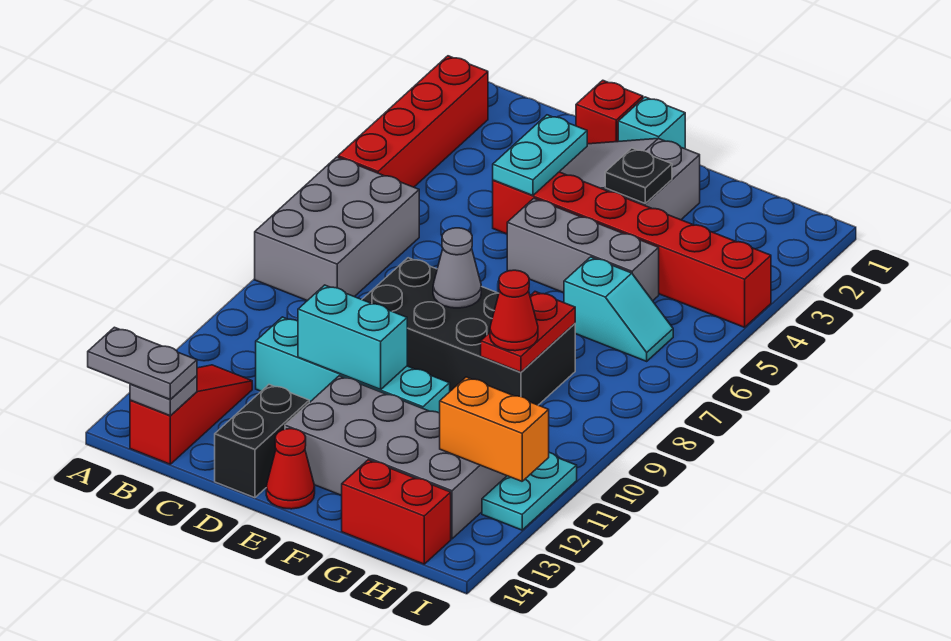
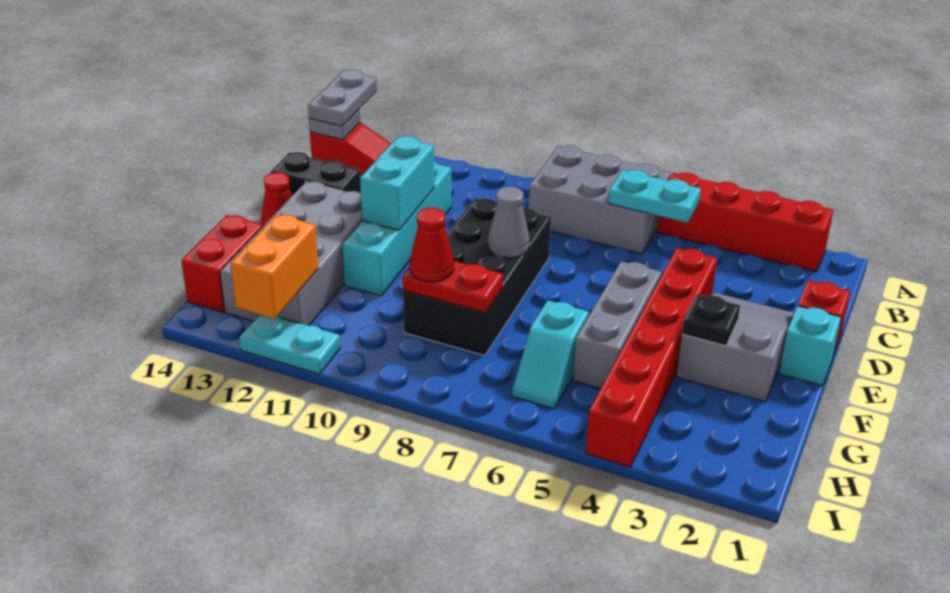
cyan 1x2 plate [493,115,587,196] -> cyan 1x2 plate moved to [608,170,701,223]

